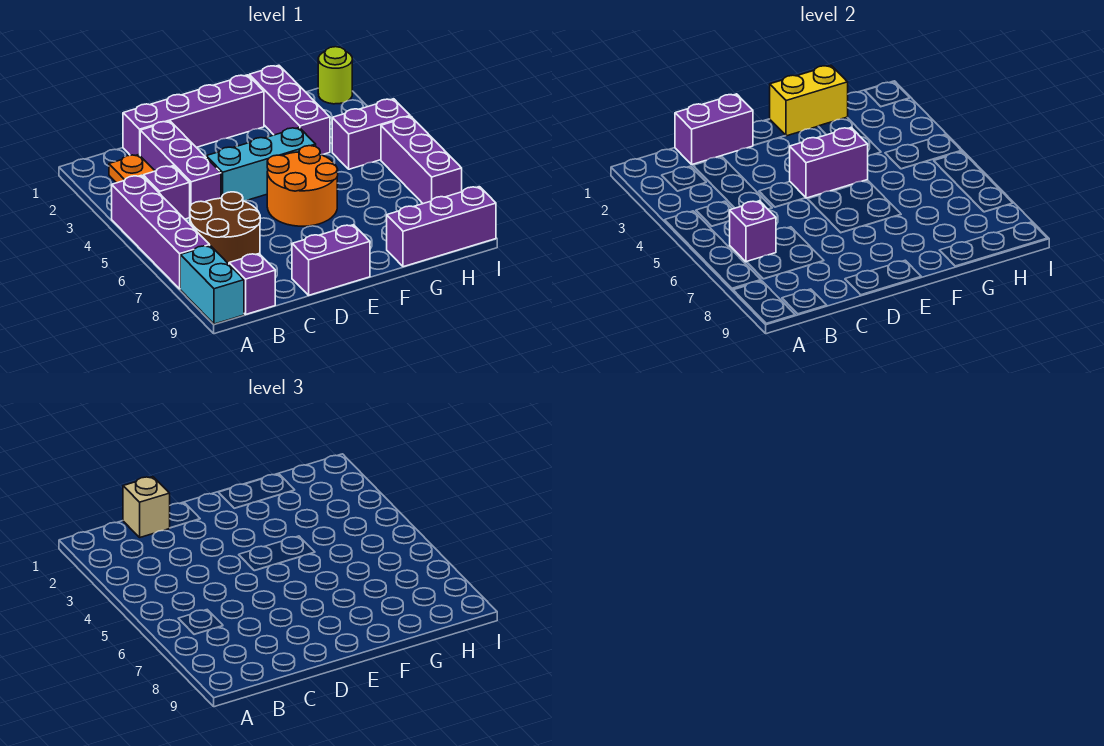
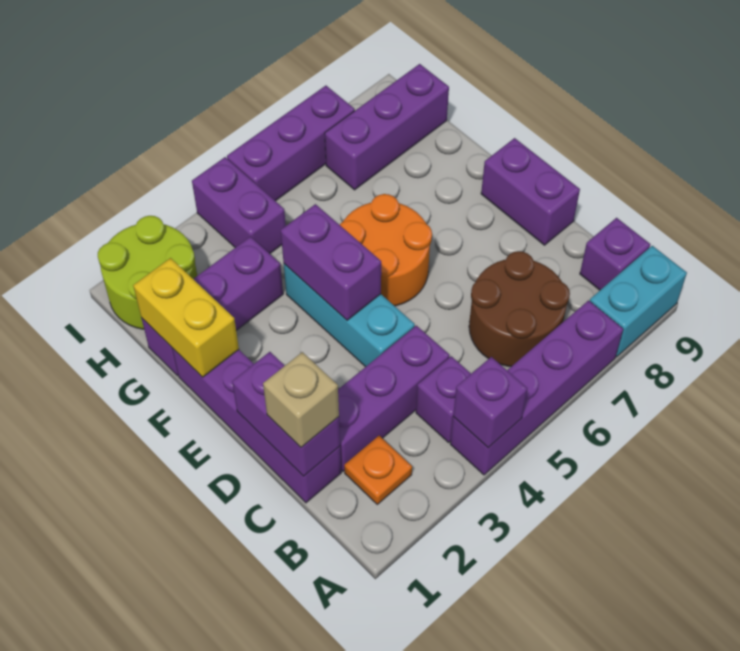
purple 1x1 brick [730,201,776,262] -> purple 1x1 brick moved to [453,357,527,448]
purple 1x3 brick [387,187,496,267] -> purple 1x3 brick turned to [325,64,449,190]
lime 1x1 round brick [318,47,352,104] -> lime 2x2 round brick [98,216,197,329]

